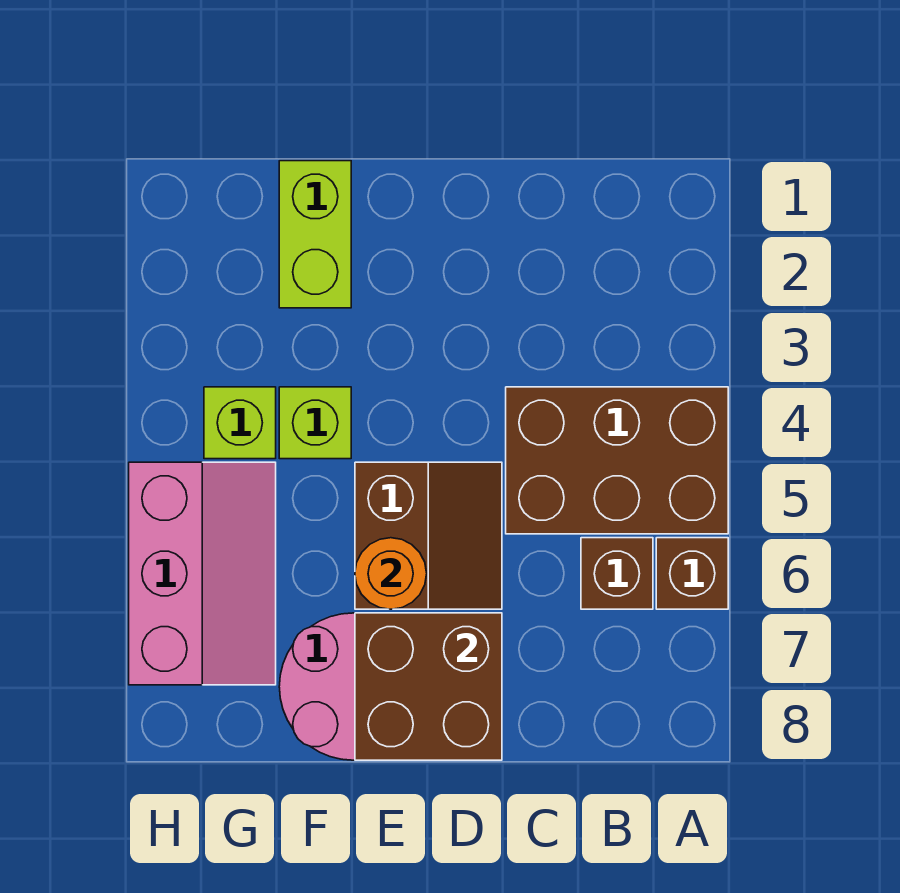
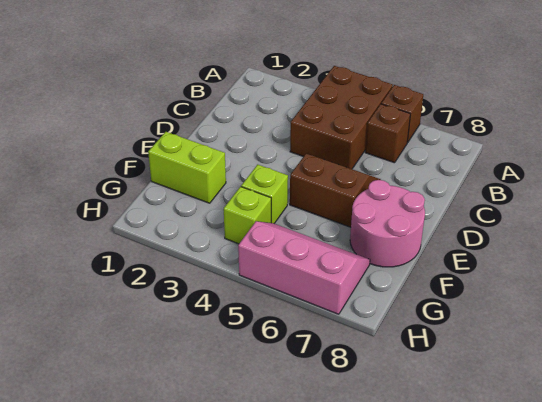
brown 2x2 brick [355,613,502,760] -> none
orange 1x1 round brick [355,538,427,609] -> none

